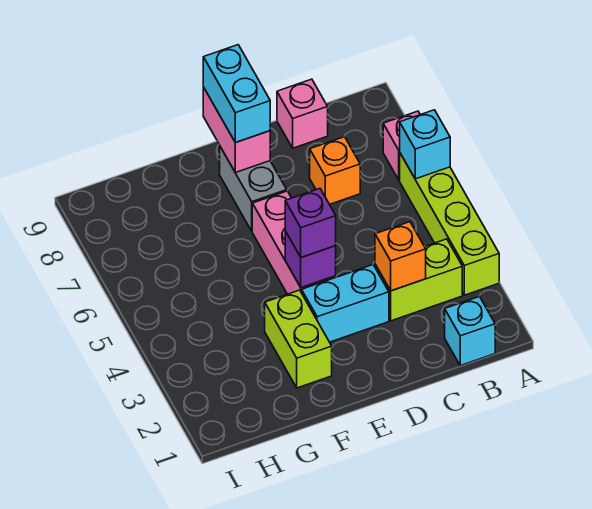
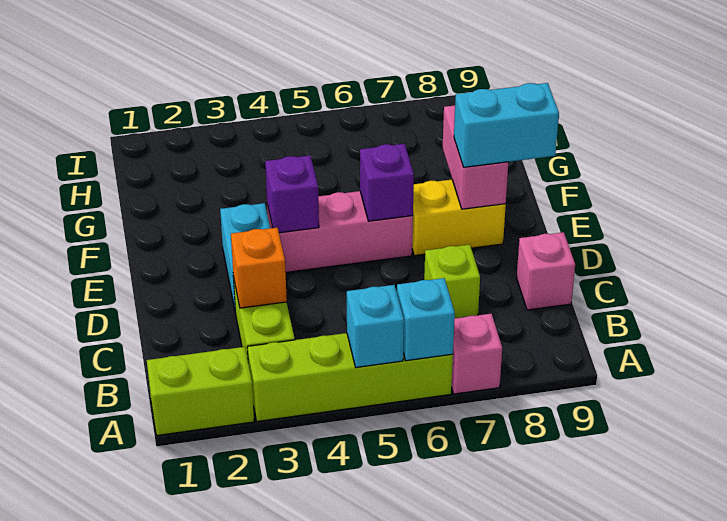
cyan 1x1 brick [445,296,495,366] -> cyan 1x1 brick moved to [347,285,404,367]
orange 1x1 brick [310,137,360,204] -> lime 1x1 brick [424,245,480,318]
purple 1x1 brick [285,189,336,258] -> purple 1x1 brick moved to [360,144,414,221]
grey 1x2 brick [220,147,287,231] -> yellow 1x2 brick [412,180,506,256]
pink 1x2 brick [203,87,270,173] -> pink 1x2 brick turned to [443,105,508,209]
lime 1x2 brick [265,290,332,388] -> lime 1x2 brick moved to [147,347,254,435]

